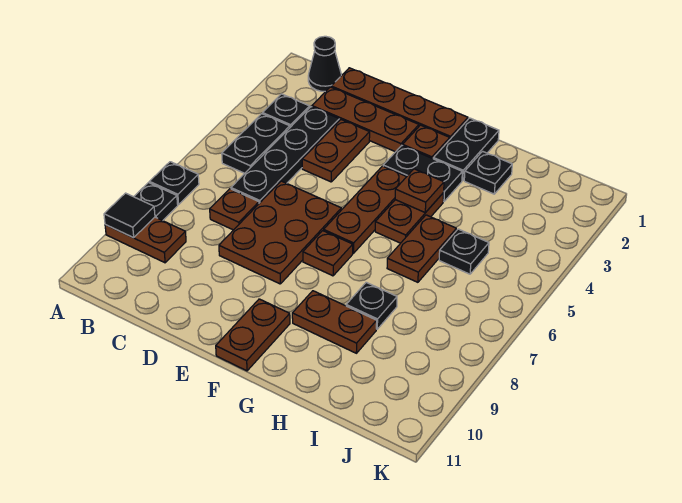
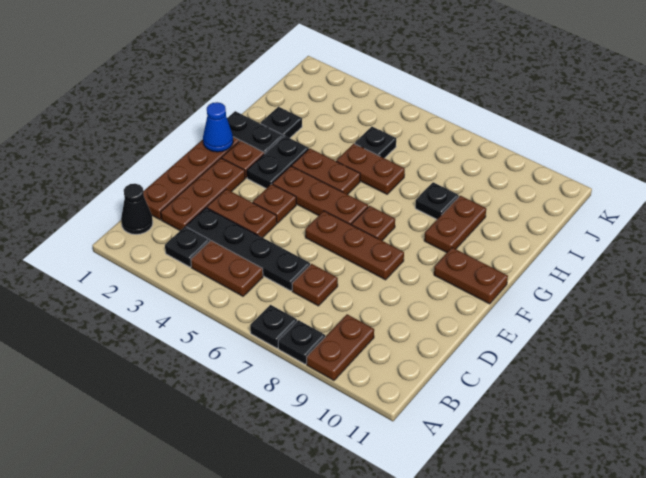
black 1x1 tile [104,193,155,238] -> none
black 1x2 plate [222,114,290,173] -> brown 1x2 plate [191,241,263,296]
brown 2x3 plate [219,181,341,284] -> brown 1x3 plate [305,211,404,280]
none -> blue 1x1 cone [203,102,233,152]
brown 1x1 plate [395,169,444,213] -> brown 1x1 plate moved to [253,184,296,223]

